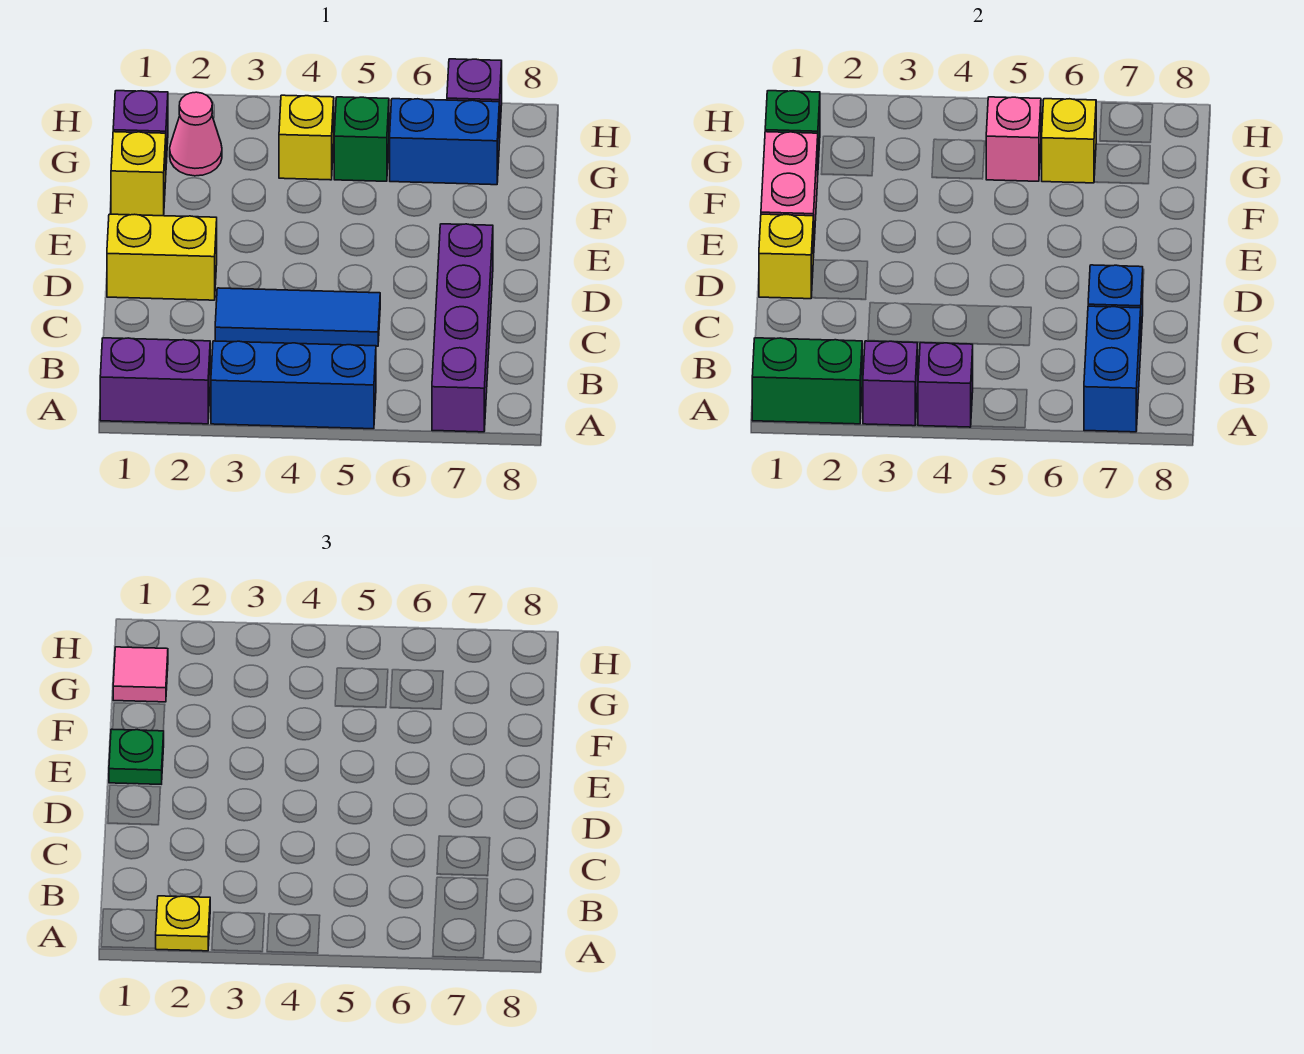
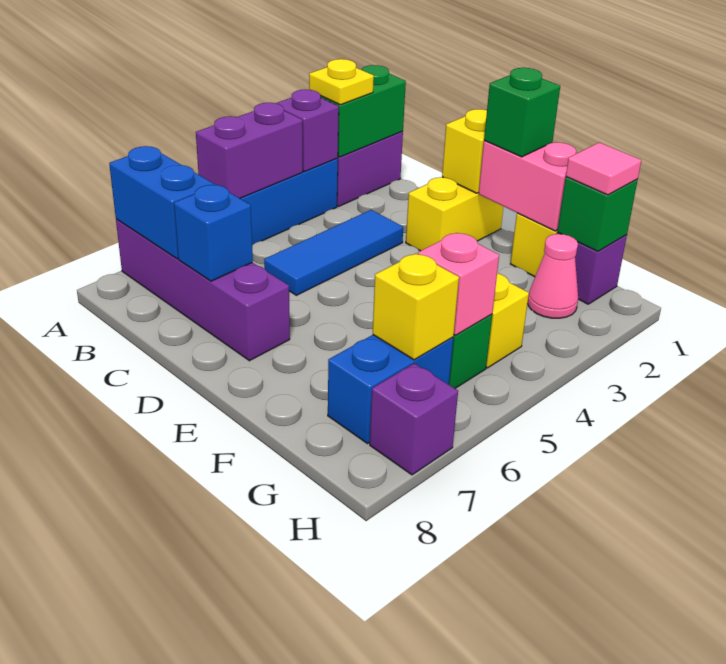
purple 1x1 brick [918,343,973,427] -> purple 1x2 brick [196,103,303,198]
green 1x1 plate [109,729,164,784] -> green 1x1 brick [484,68,560,157]

